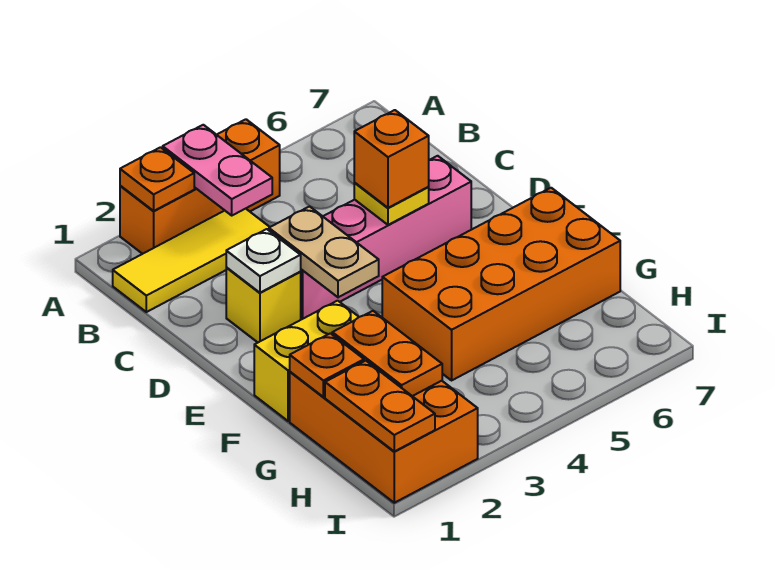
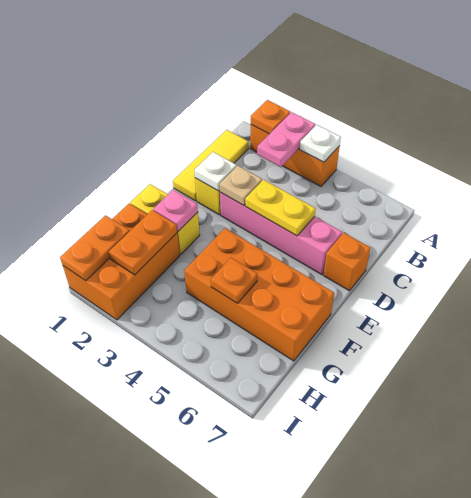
none -> white 1x1 plate [300,125,341,162]
yellow 1x3 tile [113,209,269,312] -> yellow 1x3 tile turned to [173,130,249,201]
tan 1x2 plate [269,206,379,297] -> tan 1x1 plate [219,166,262,205]
yellow 1x1 plate [354,183,429,225] -> yellow 1x2 plate [245,180,316,236]
orange 1x1 brick [354,110,429,208] -> orange 1x1 brick moved to [323,233,371,291]
none -> pink 1x1 plate [153,190,198,231]
orange 1x1 plate [290,333,364,397] -> orange 1x1 plate moved to [211,258,257,303]

